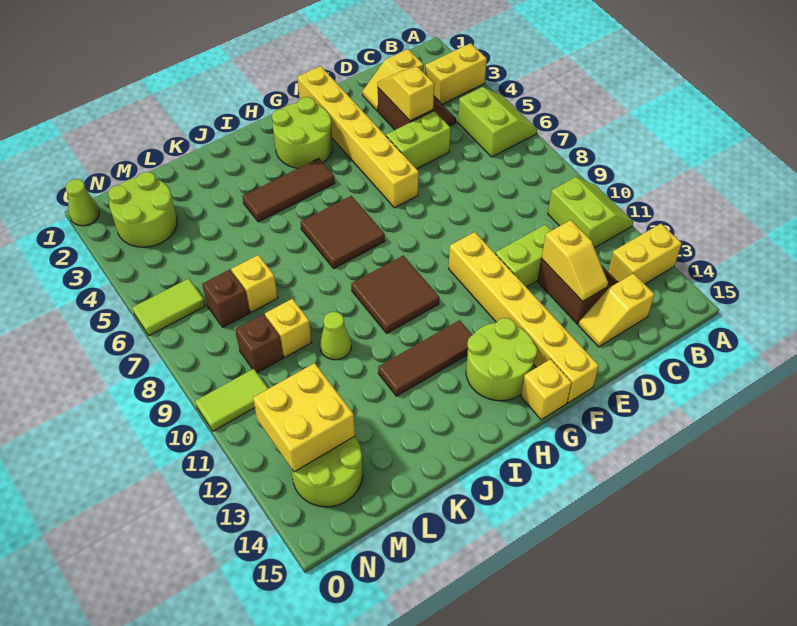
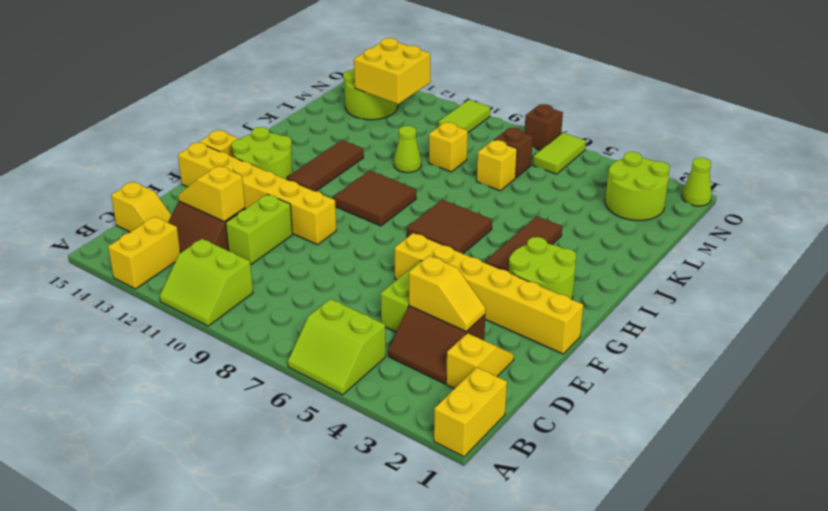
yellow 1x2 brick [425,43,487,104] -> yellow 1x2 brick moved to [434,368,507,457]
yellow 1x2 slope [579,273,655,347] -> yellow 1x2 slope turned to [111,182,172,232]
brown 1x1 brick [235,314,283,373] -> brown 1x1 brick moved to [524,104,563,150]

